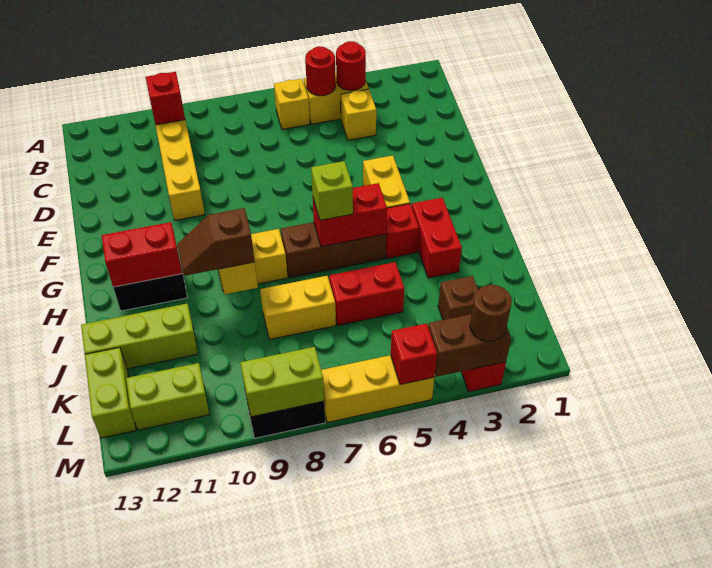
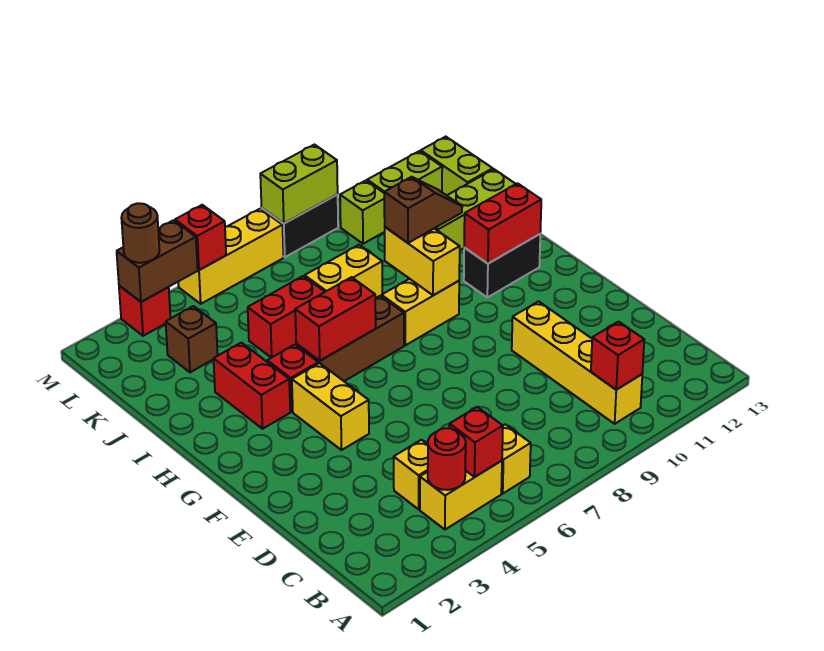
red 1x1 round brick [305,46,336,96] -> red 1x1 brick [449,407,503,477]
lime 1x1 brick [311,161,353,220] -> lime 1x1 brick moved to [340,181,385,244]

